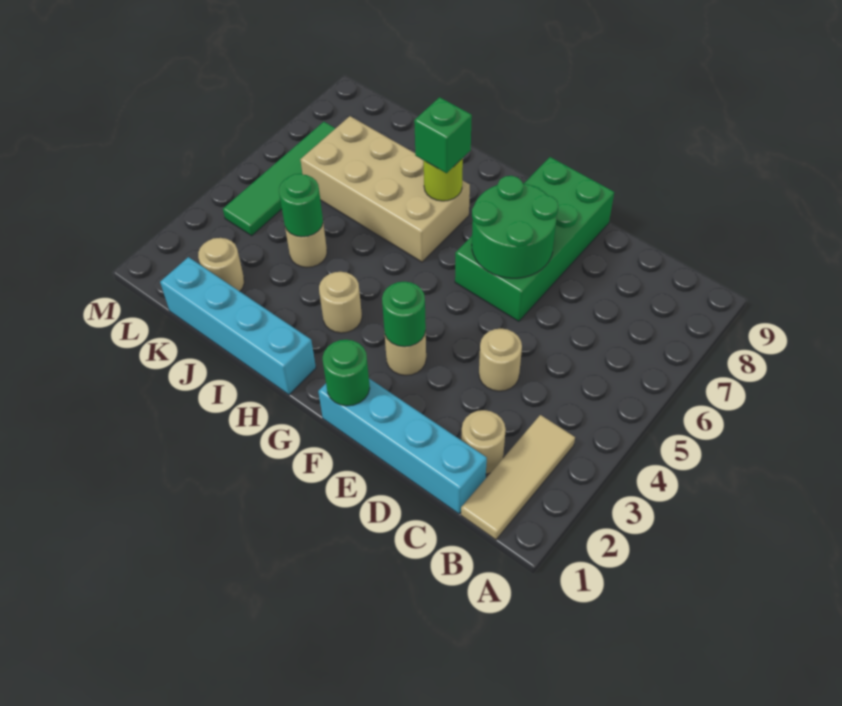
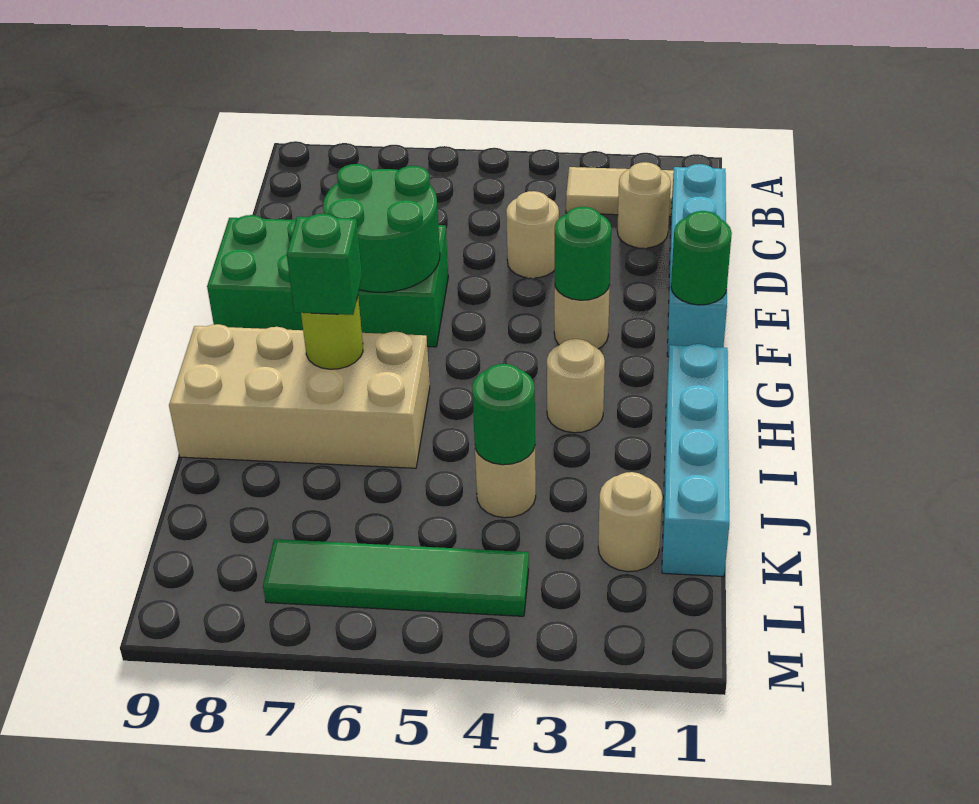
tan 2x4 brick [300,116,470,262] -> tan 2x4 brick turned to [169,324,430,468]

